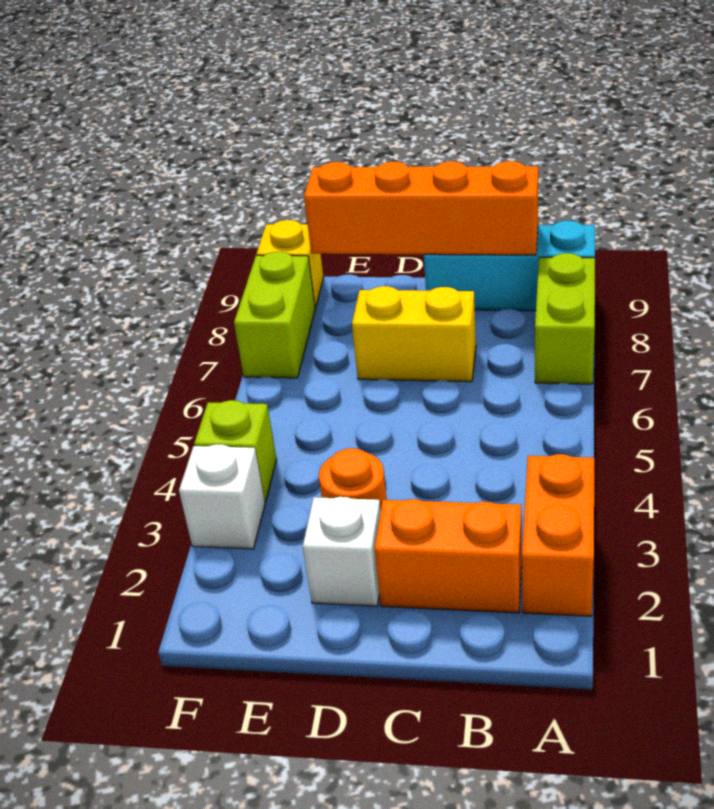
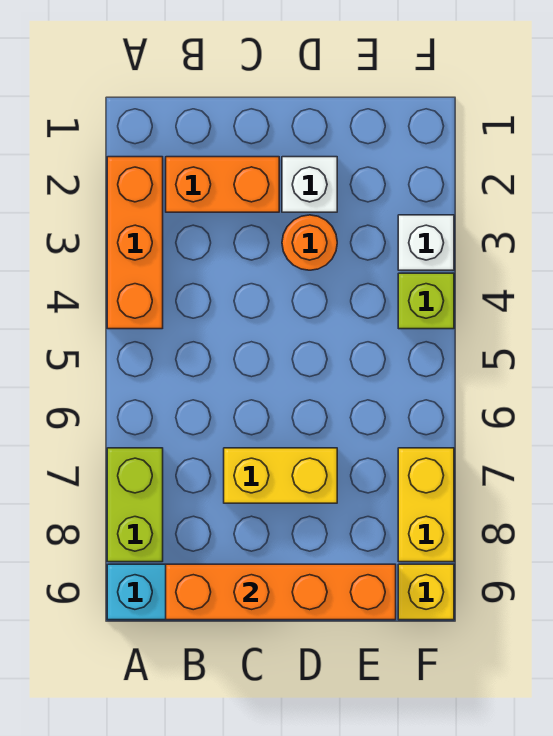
orange 1x2 brick [522,454,594,616] -> orange 1x3 brick [107,157,163,329]
lime 1x2 brick [234,252,315,378] -> yellow 1x2 brick [398,448,454,562]

